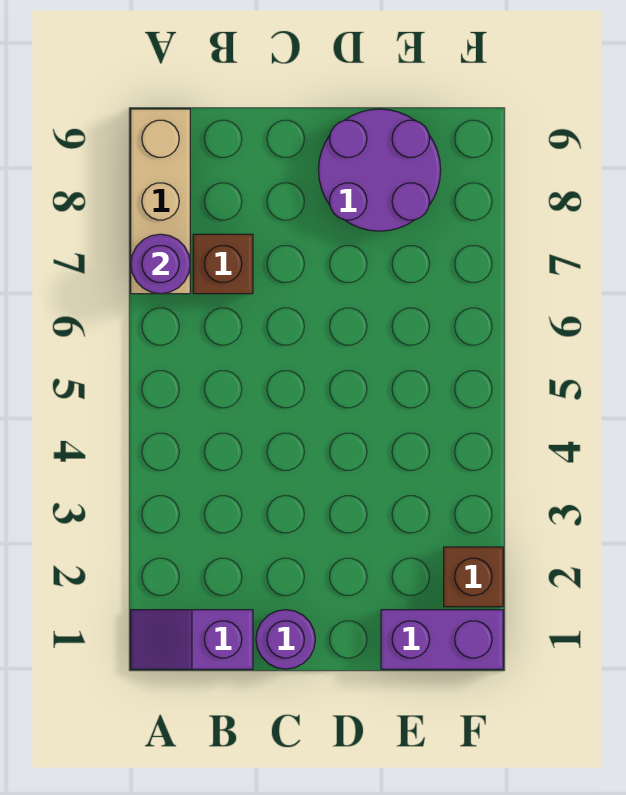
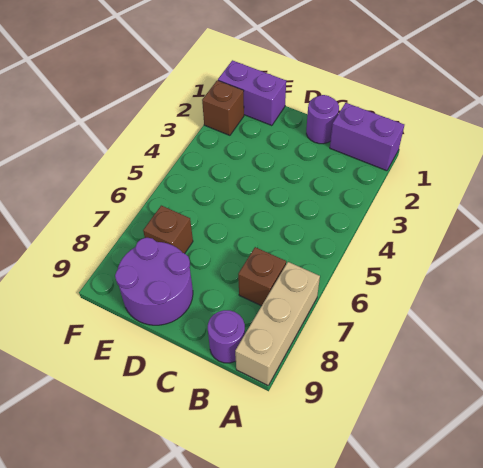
purple 1x2 slope [131,610,253,669] -> purple 1x2 brick [330,103,404,171]
purple 1x1 round brick [131,234,190,294] -> purple 1x1 round brick moved to [208,310,245,363]
none -> brown 1x1 brick [143,206,193,253]

